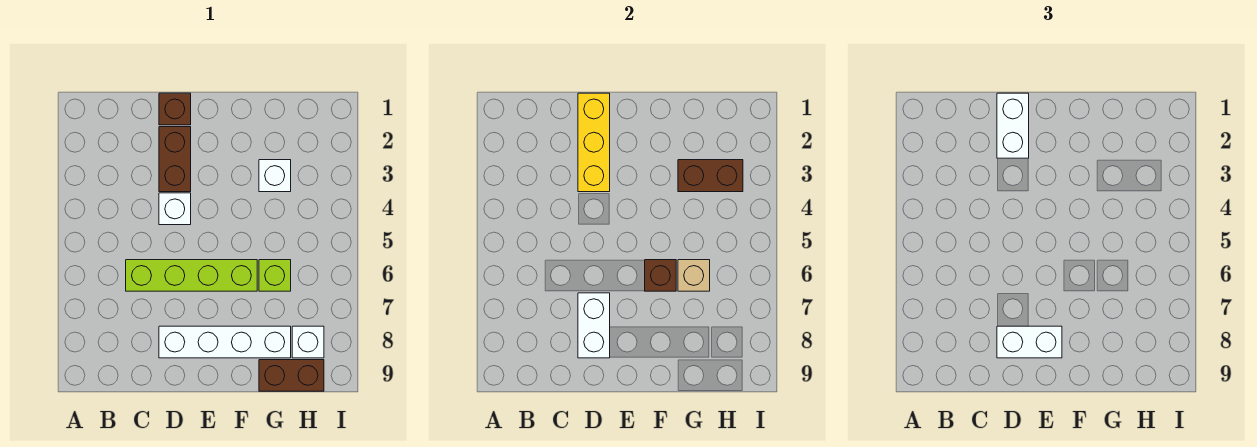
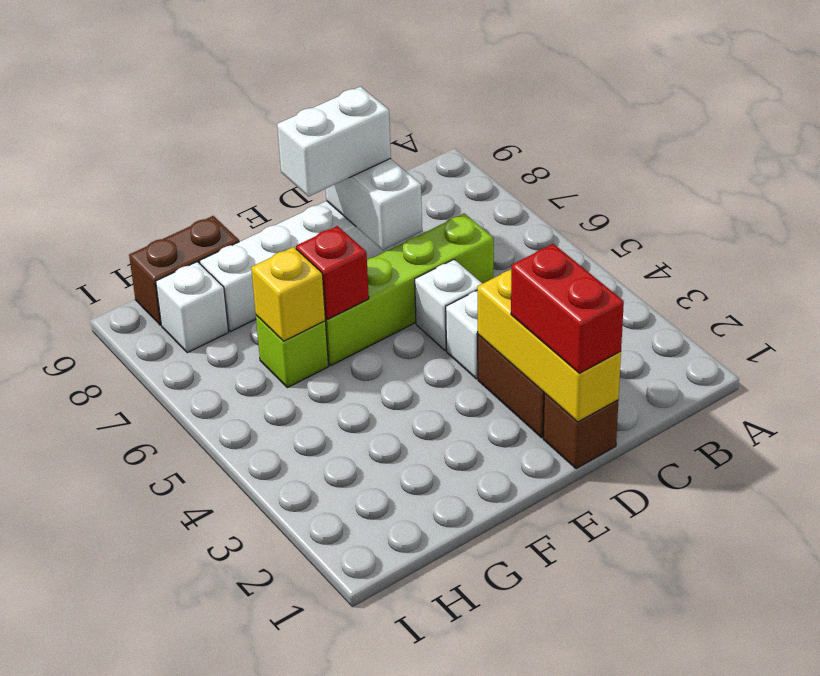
white 1x2 brick [997,93,1029,158] -> red 1x2 brick [511,244,624,373]
brown 1x1 brick [645,260,676,291] -> red 1x1 brick [296,226,369,319]
white 1x1 brick [259,160,291,192] -> white 1x1 brick moved to [415,259,483,351]
brown 1x2 brick [678,160,743,192] -> none
tan 1x1 brick [678,260,710,291] -> yellow 1x1 brick [251,247,325,341]

